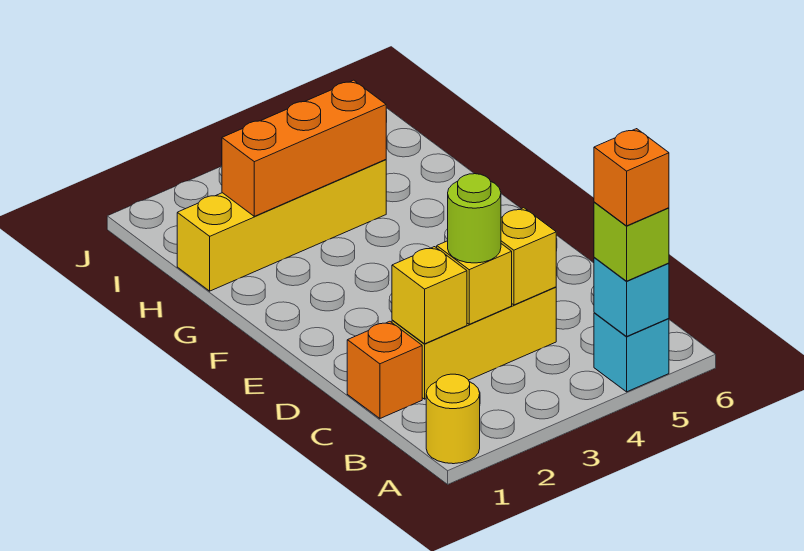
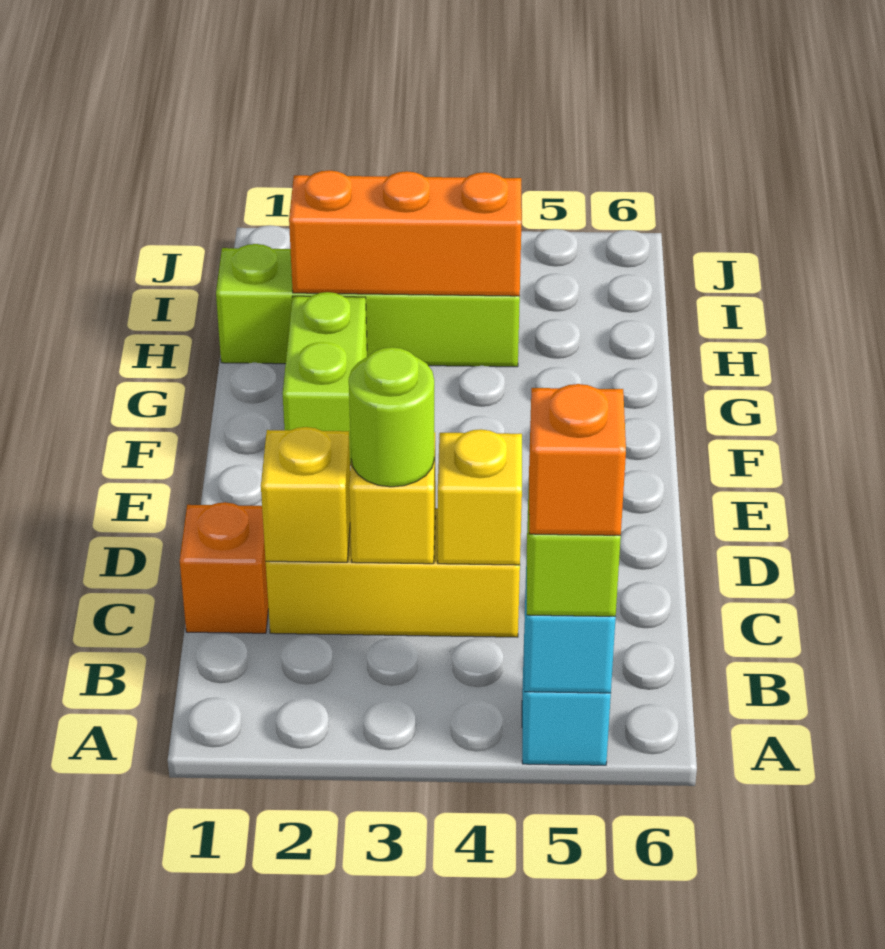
yellow 1x1 round brick [426,374,480,464] -> none
none -> lime 1x2 brick [283,292,367,465]
yellow 1x4 brick [177,160,386,291] -> lime 1x4 brick [216,244,520,367]

